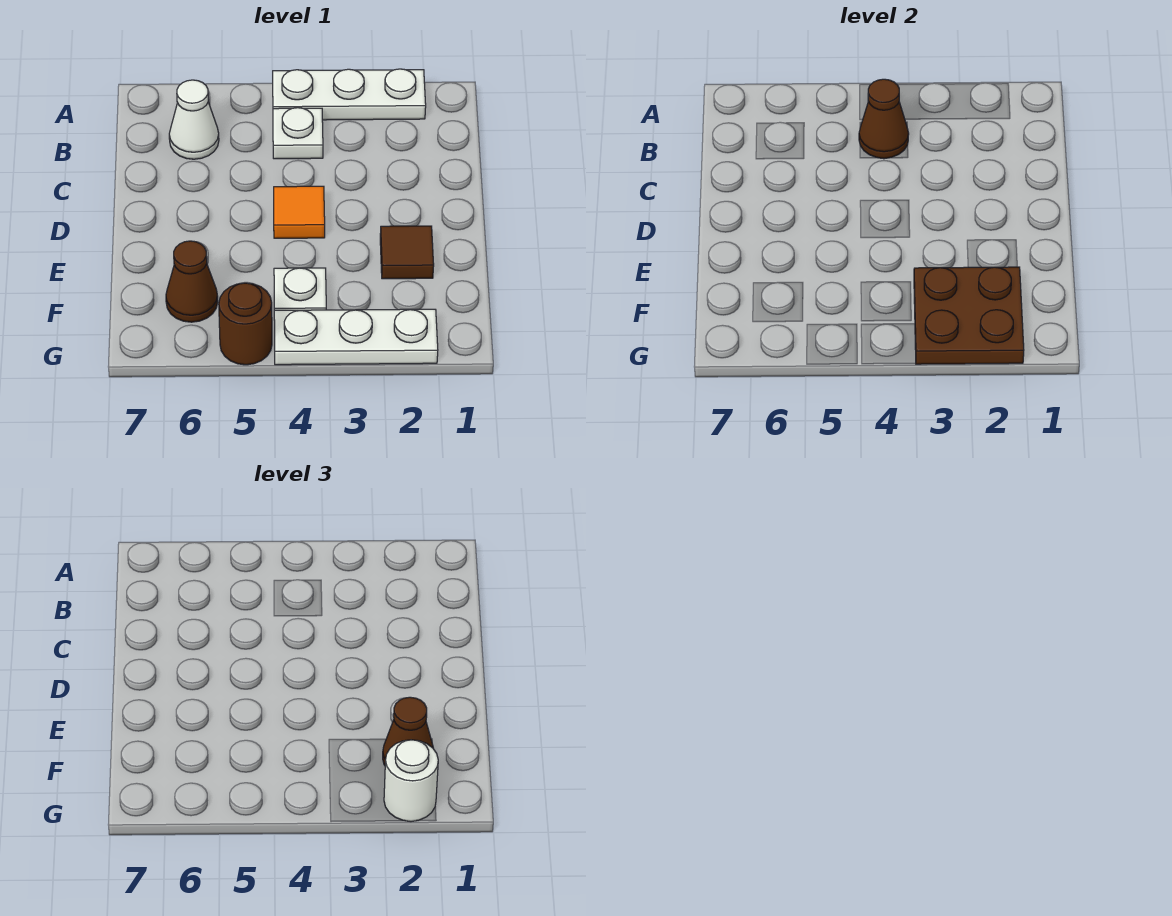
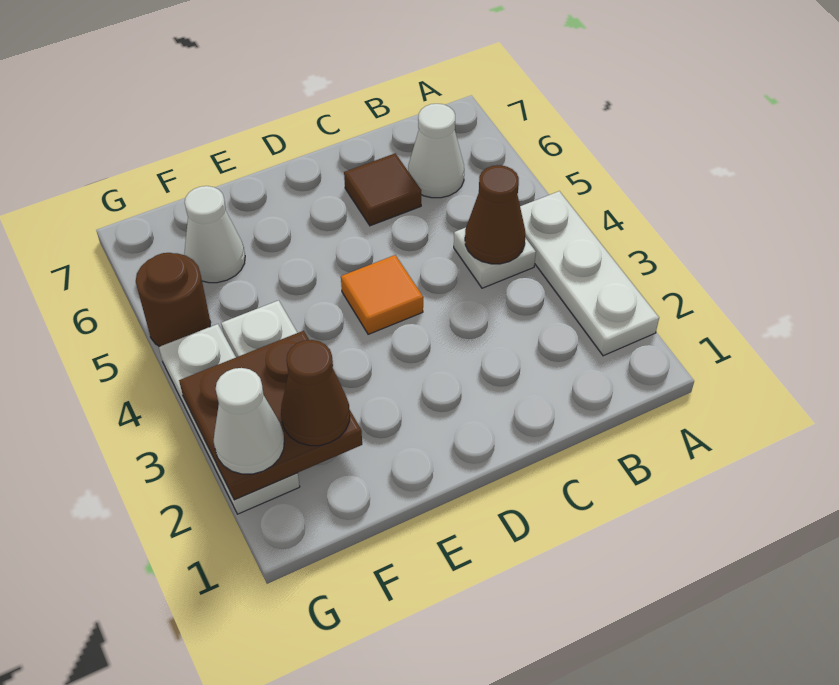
brown 1x1 tile [380,226,434,279] -> brown 1x1 tile moved to [344,153,421,226]
brown 1x1 cone [166,241,218,322] -> white 1x1 cone [184,186,245,283]
white 1x1 round brick [384,740,438,822] -> white 1x1 cone [214,368,284,474]

